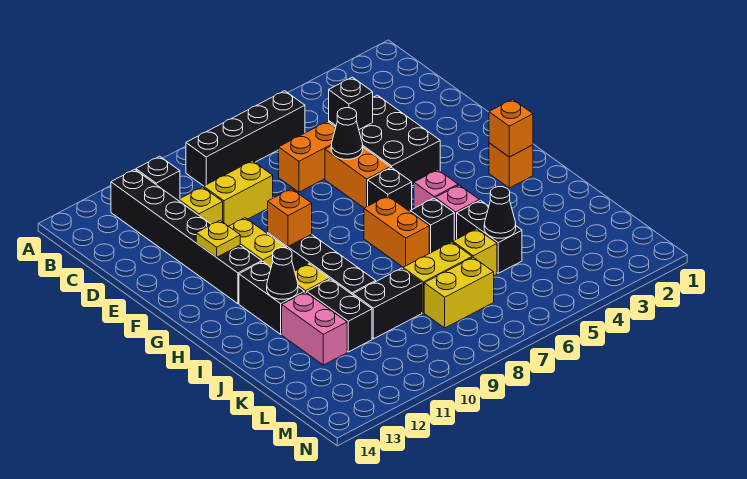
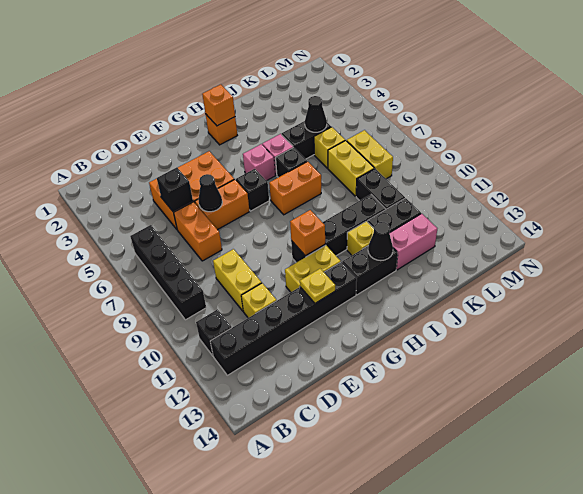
black 2x3 brick [329,95,440,186] -> orange 2x3 brick [149,151,234,229]

